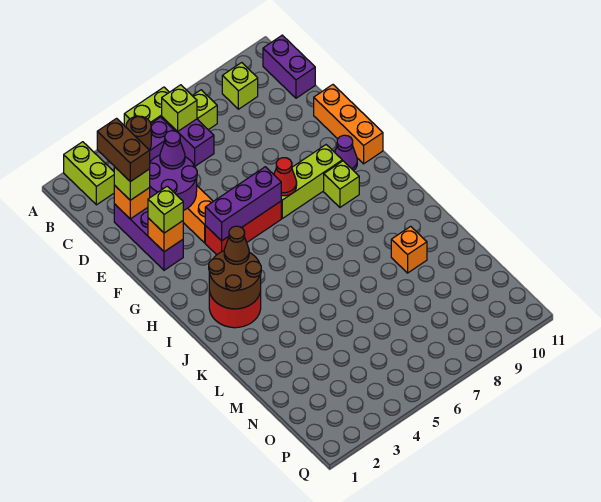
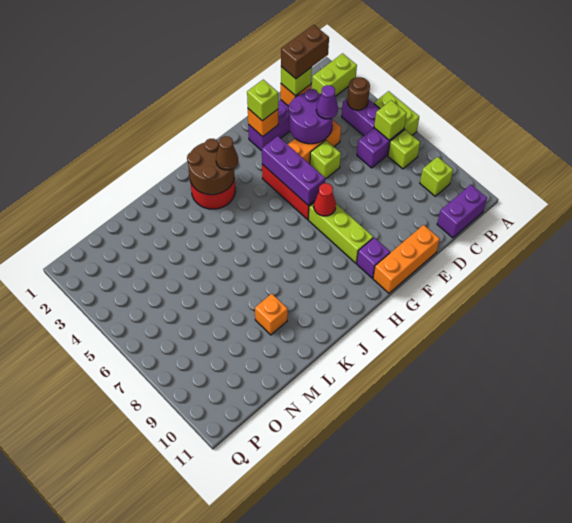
purple 1x1 cone [335,135,357,171] -> purple 1x1 brick [357,238,390,278]
lime 1x1 brick [324,161,359,207] -> lime 1x1 brick moved to [310,140,341,179]

